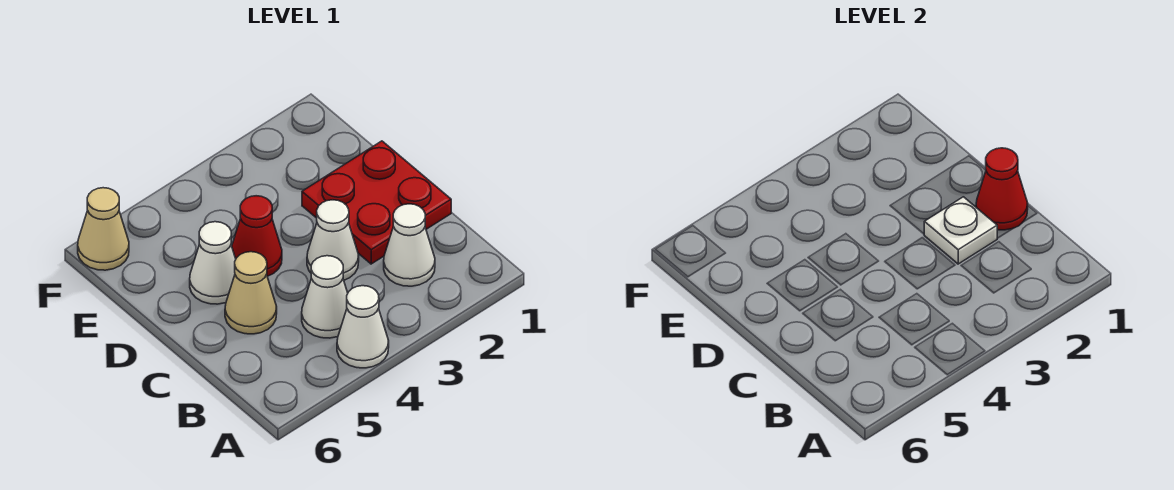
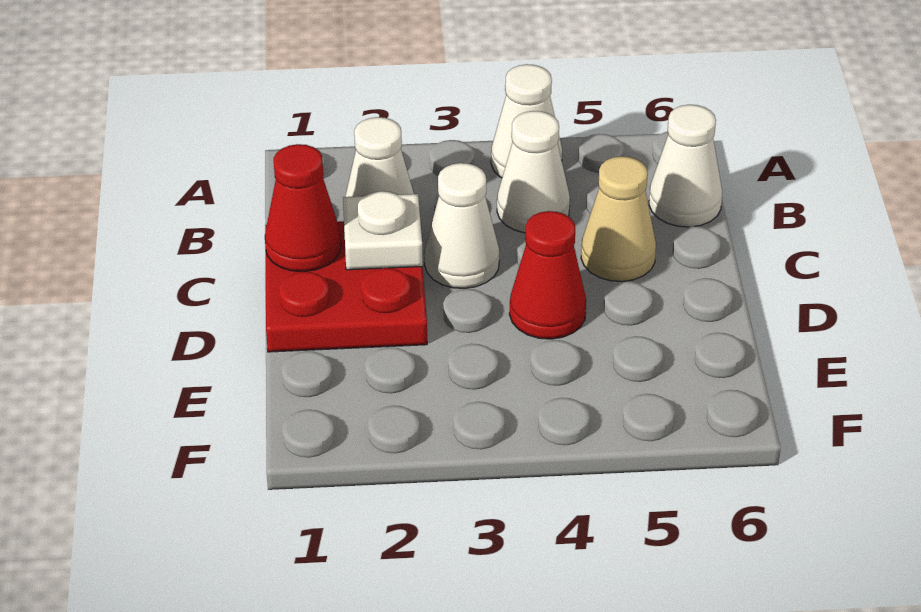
white 1x1 cone [190,222,236,304] -> white 1x1 cone moved to [649,105,722,227]
tan 1x1 cone [78,188,129,270] -> none

